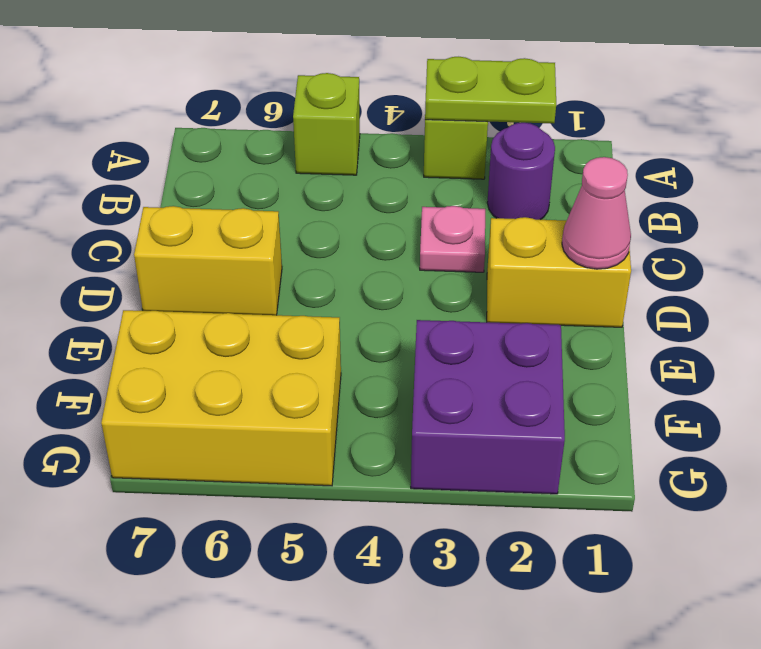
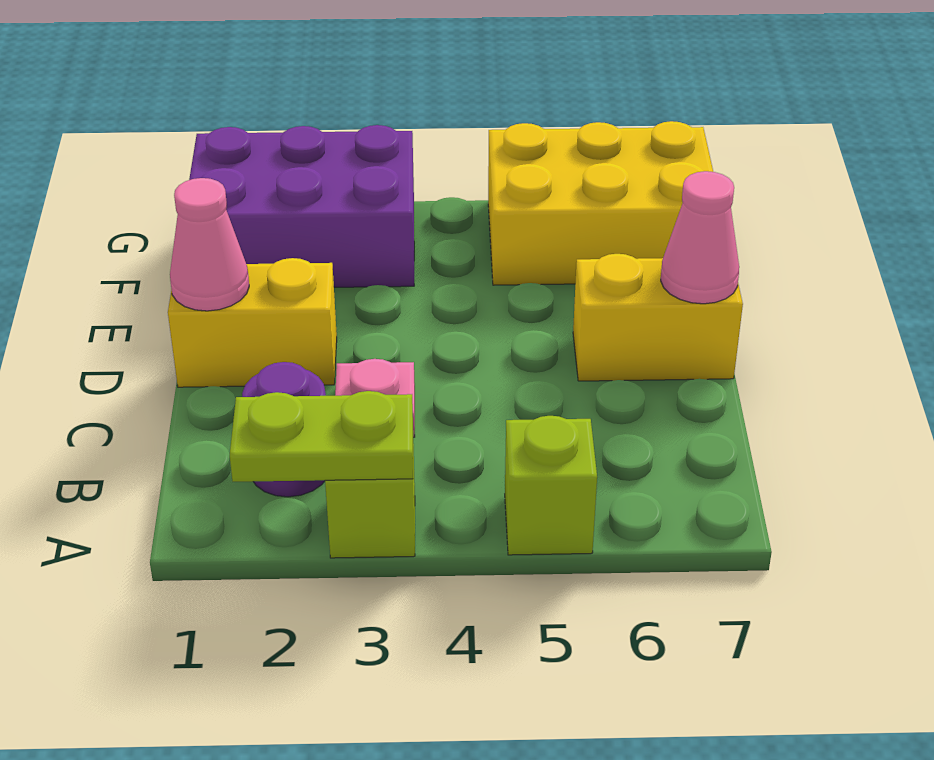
none -> pink 1x1 cone [661,171,739,304]
purple 2x2 brick [411,320,565,494] -> purple 2x3 brick [189,125,414,287]

